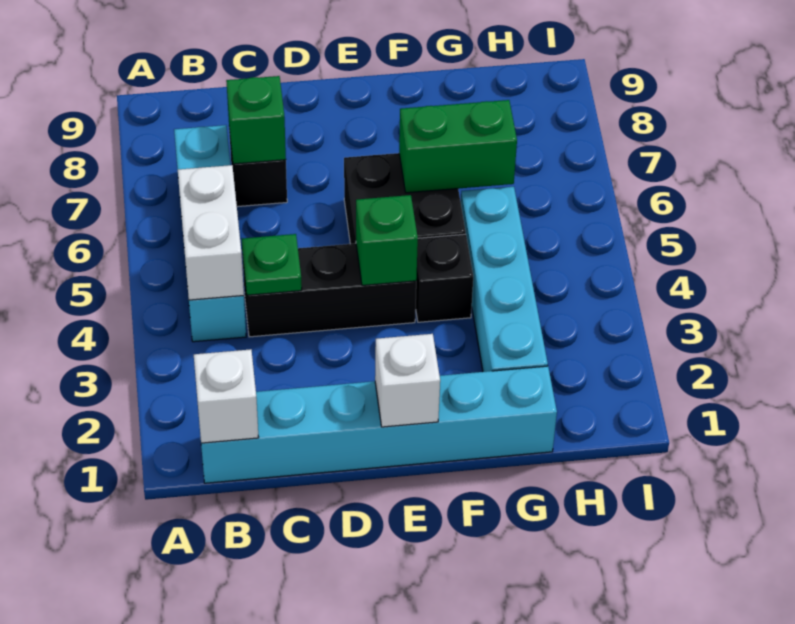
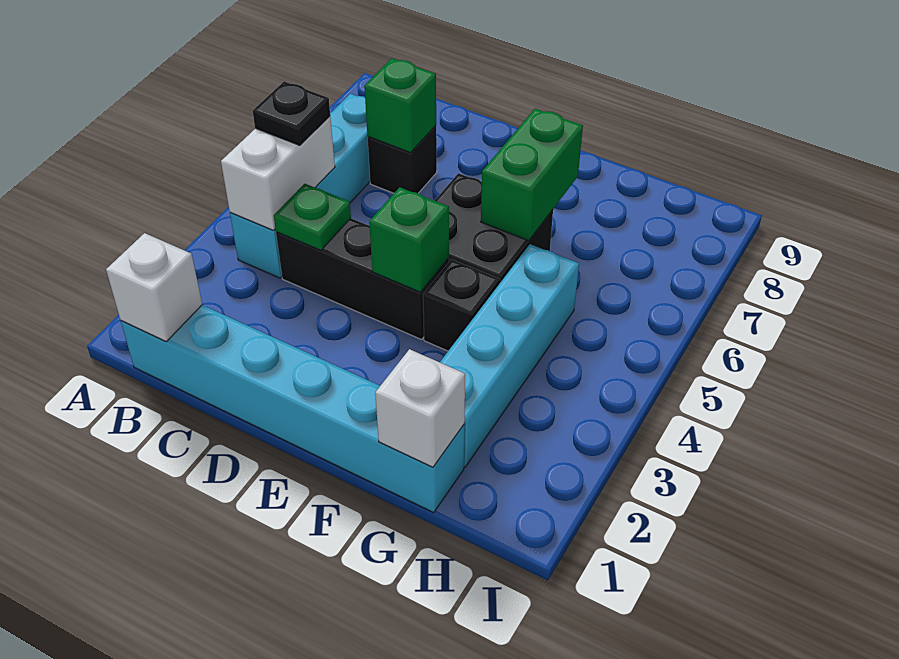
none -> black 1x1 plate [253,81,330,145]
white 1x1 brick [375,334,440,427] -> white 1x1 brick moved to [375,349,465,467]
green 1x2 brick [399,100,517,193] -> green 1x2 brick turned to [481,109,583,241]

